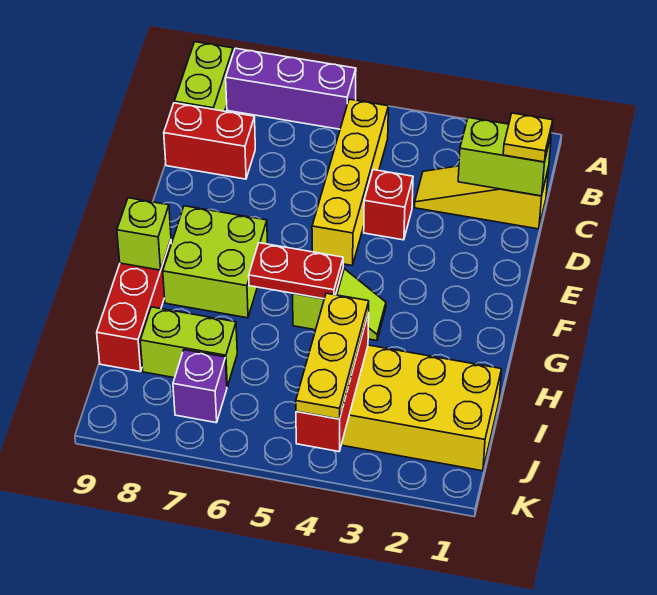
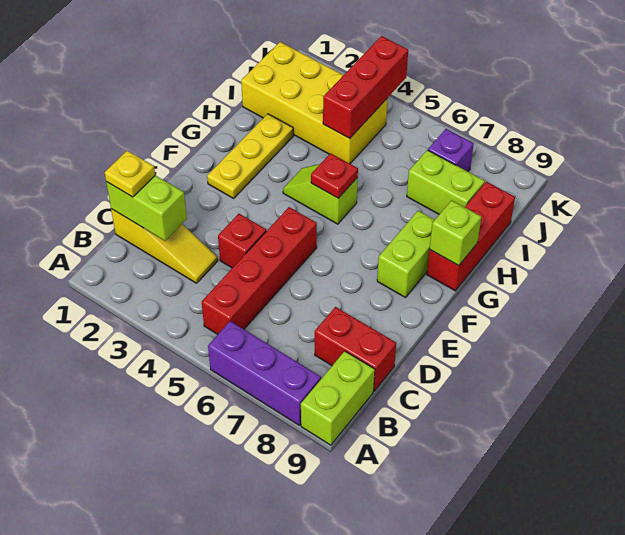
yellow 1x4 brick [312,99,388,265] -> red 1x4 brick [202,207,317,334]
lime 2x2 brick [163,206,267,318] -> lime 1x2 brick [377,211,434,298]
red 1x2 plate [249,243,343,299] -> red 1x1 plate [311,153,358,198]
yellow 1x3 plate [296,293,369,419] -> yellow 1x3 plate moved to [207,114,293,198]

